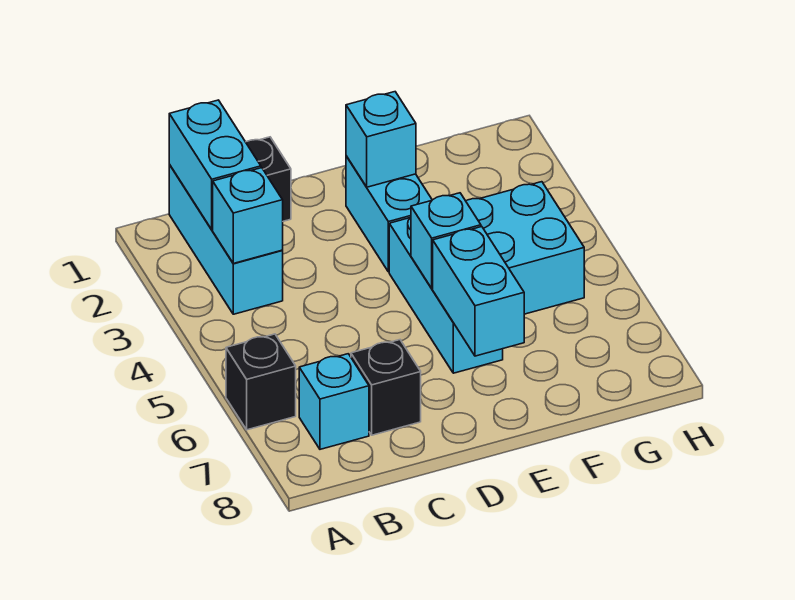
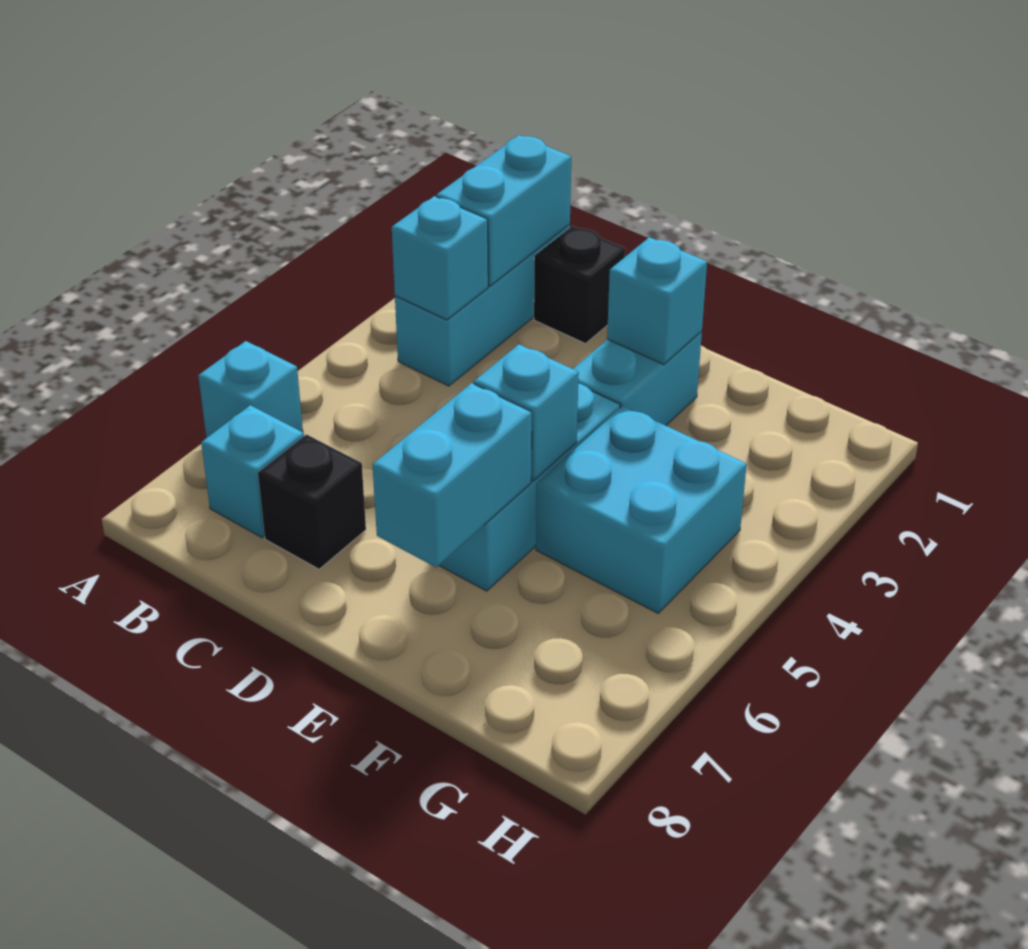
black 1x1 brick [226,334,296,430] -> cyan 1x1 brick [198,341,303,438]

